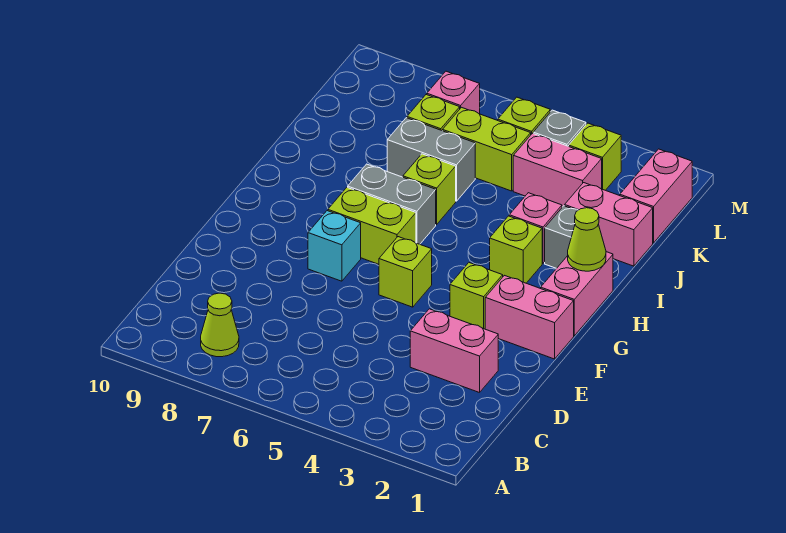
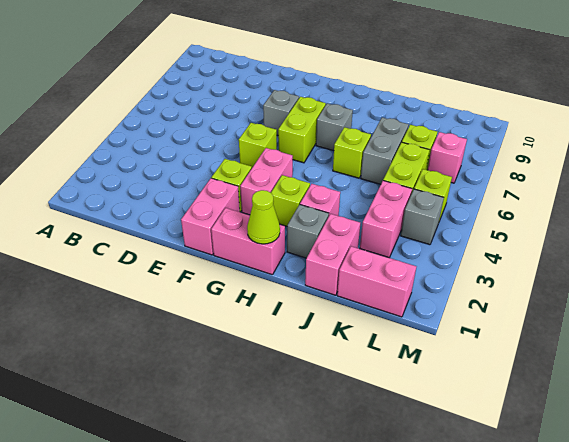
lime 1x1 cone [201,293,239,357] -> none
pink 1x2 brick [410,309,498,393] -> pink 1x2 brick moved to [240,148,293,215]
cyan 1x1 brick [308,211,361,281] -> grey 1x1 brick [263,90,299,135]
grey 1x2 brick [348,164,436,244] -> grey 1x1 brick [316,103,353,151]
lime 1x1 brick [569,123,621,190] -> none

